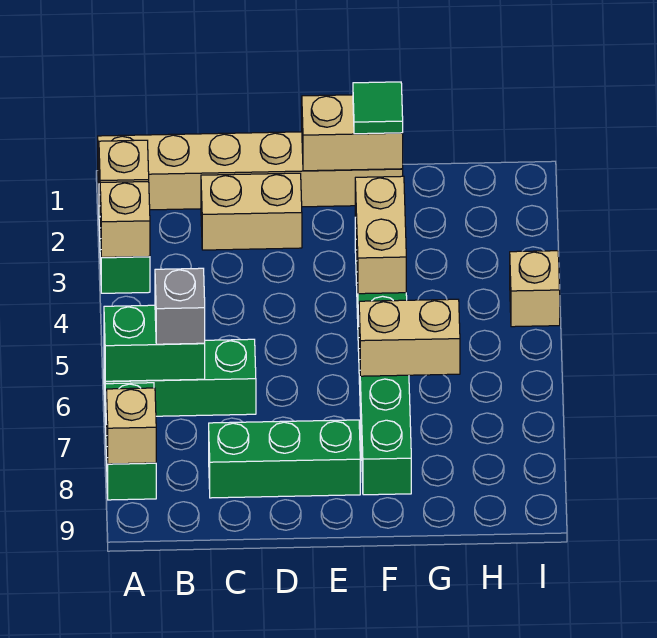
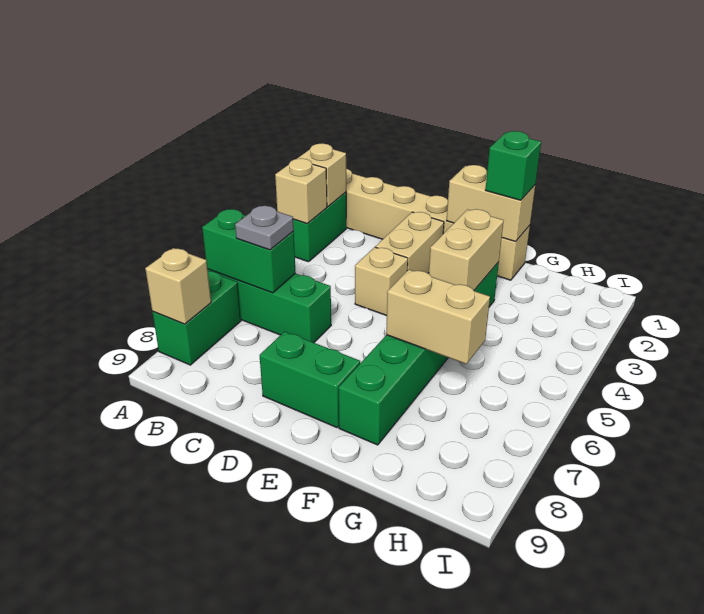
grey 1x1 brick [155,268,205,344] -> grey 1x1 plate [235,206,294,250]
tan 1x2 brick [201,173,302,250] -> tan 1x2 brick turned to [375,212,444,273]
green 1x3 brick [209,420,360,498] -> green 1x2 brick [260,332,360,428]
green 1x1 tile [353,82,403,134] -> green 1x1 brick [485,131,541,200]
tan 1x1 brick [510,251,560,327] -> tan 1x1 brick moved to [355,247,408,316]

